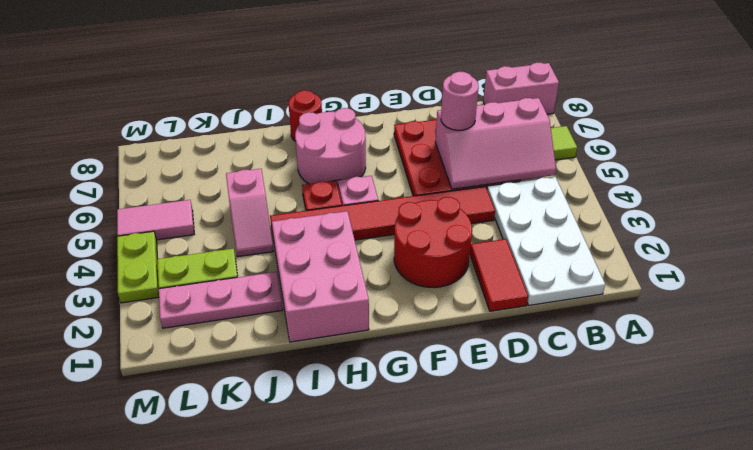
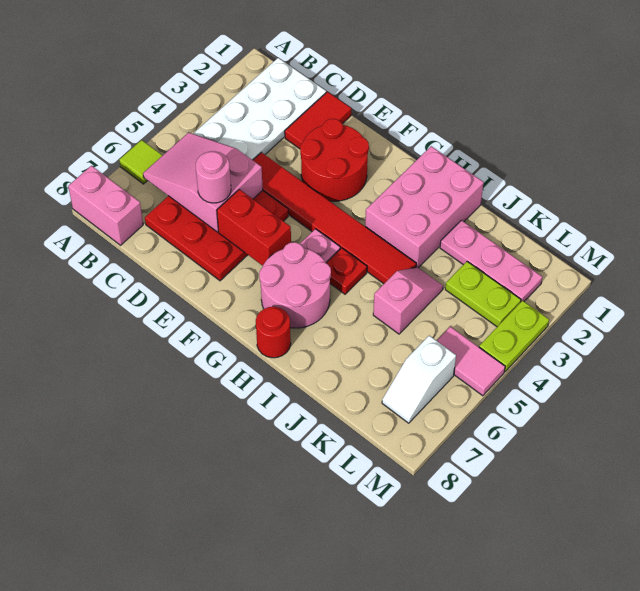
pink 2x3 slope [435,98,556,189] -> pink 2x3 slope turned to [143,133,263,232]
none -> red 1x2 brick [217,189,291,266]
none -> white 1x2 slope [382,336,456,423]

